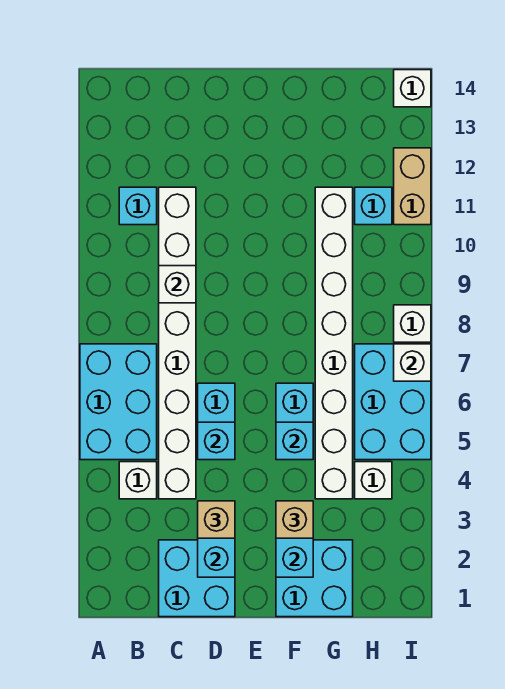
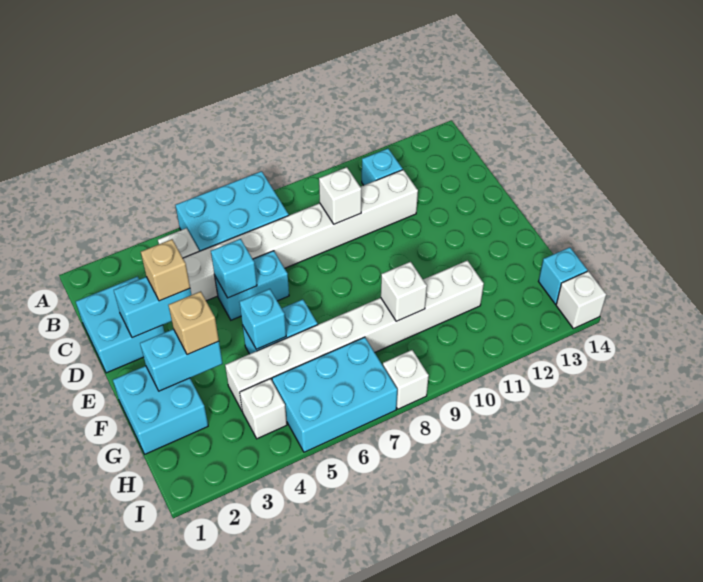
cyan 1x1 brick [355,187,392,225] -> cyan 1x1 brick moved to [539,247,587,304]
white 1x1 brick [394,344,431,381] -> white 1x1 brick moved to [381,262,427,321]
tan 1x2 brick [394,148,431,225] -> none

